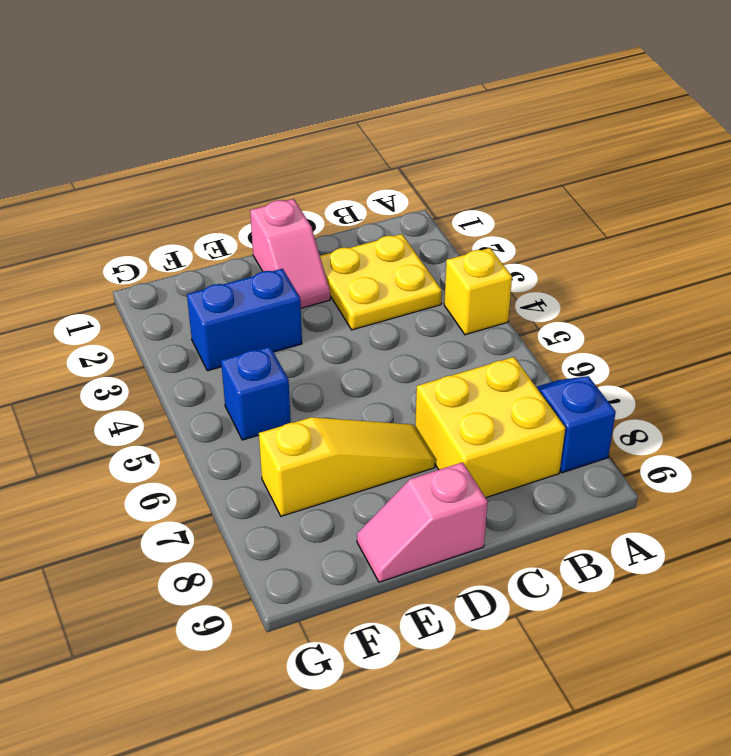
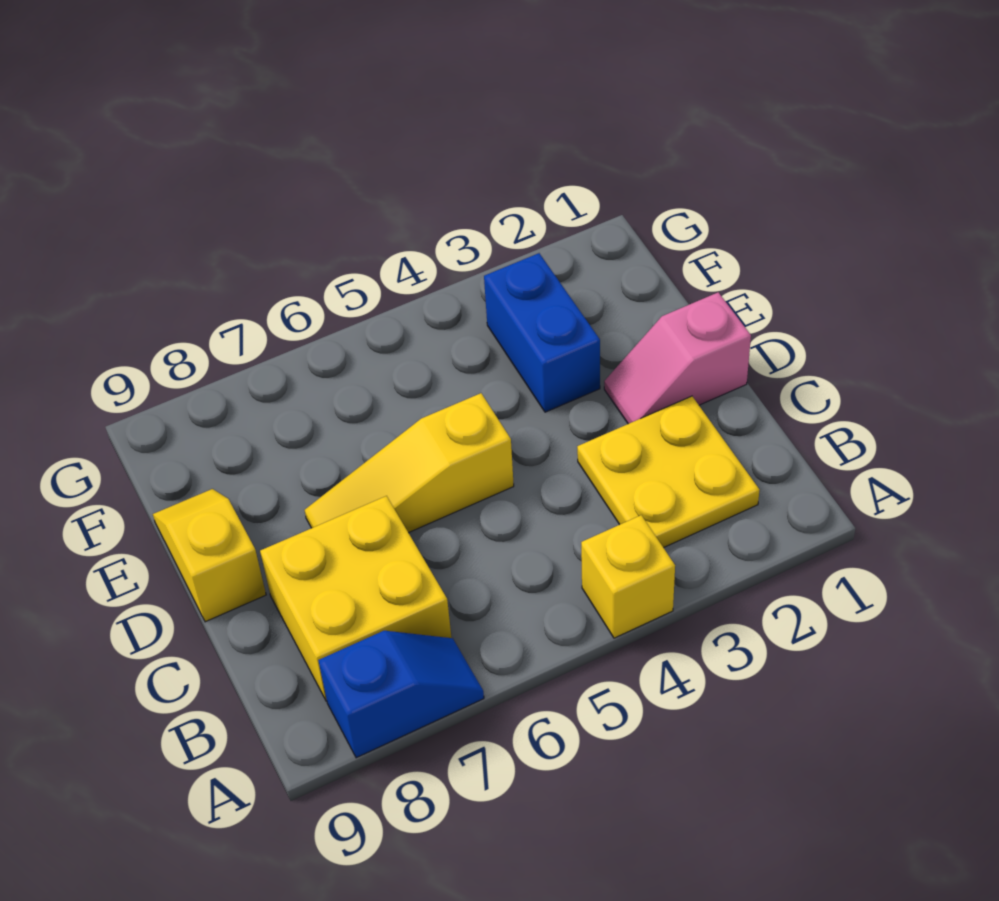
yellow 1x3 slope [259,417,435,516] -> yellow 1x3 slope turned to [305,393,514,533]
pink 1x2 slope [357,462,488,582] -> yellow 1x2 slope [153,489,266,622]
blue 1x1 brick [221,346,291,440] -> none

